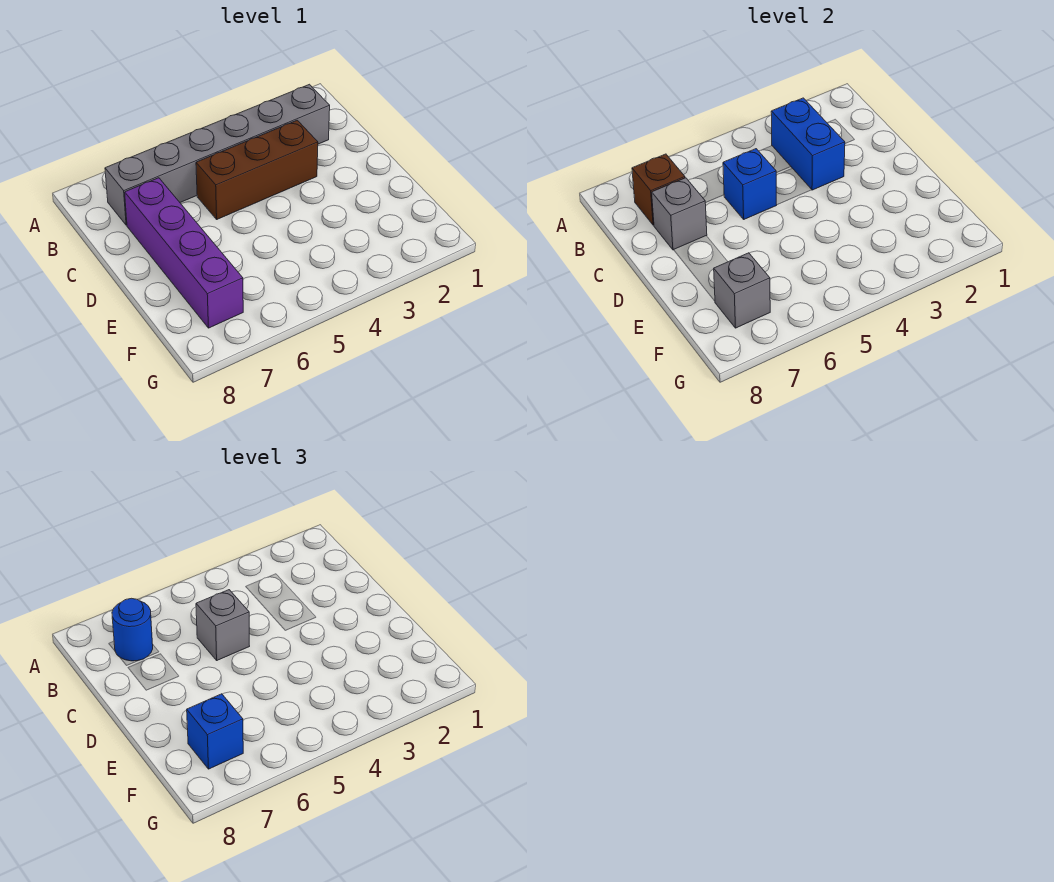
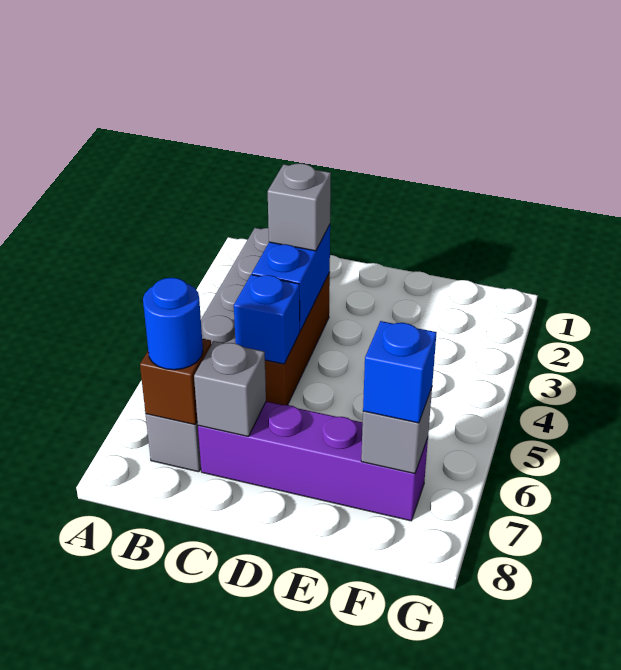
blue 1x2 brick [771,98,845,190] -> blue 1x2 brick turned to [252,225,330,331]
grey 1x1 brick [196,590,249,660] -> grey 1x1 brick moved to [268,163,331,251]

